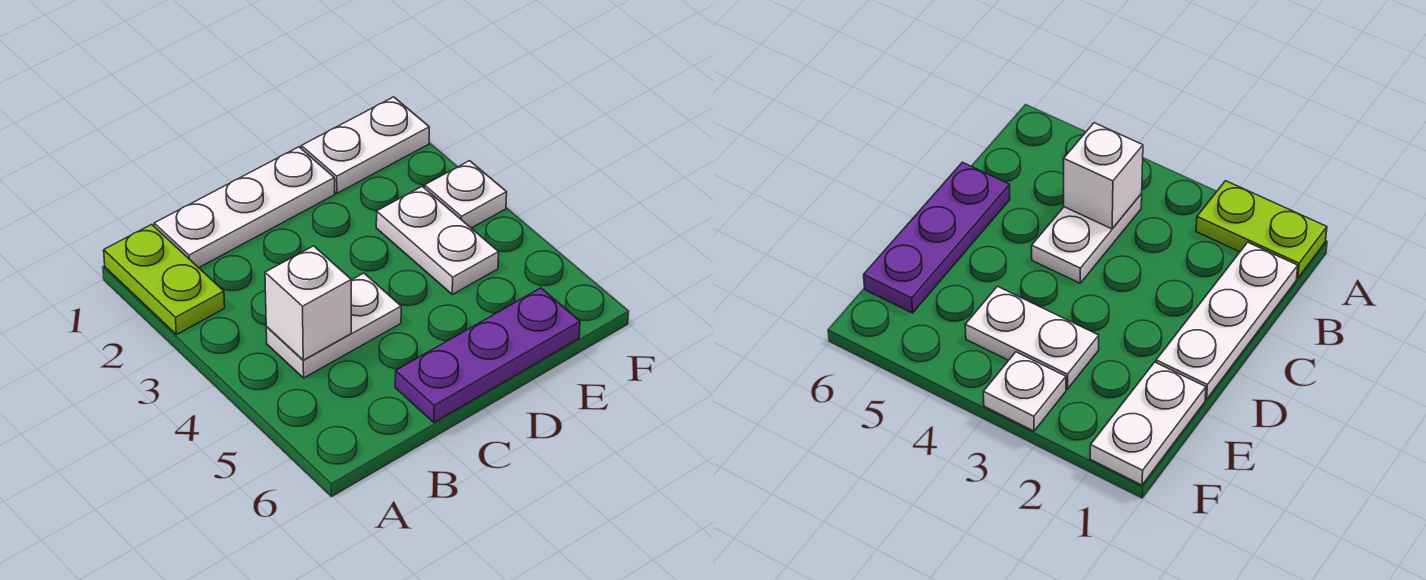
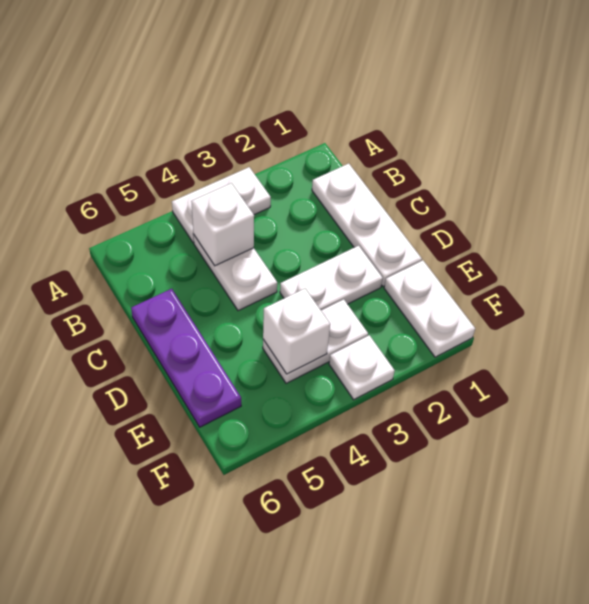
lime 1x2 plate [104,224,225,335] -> none
none -> white 1x2 plate [172,167,271,243]
none -> white 1x2 plate [280,246,383,310]
none -> white 1x1 brick [263,289,330,374]

